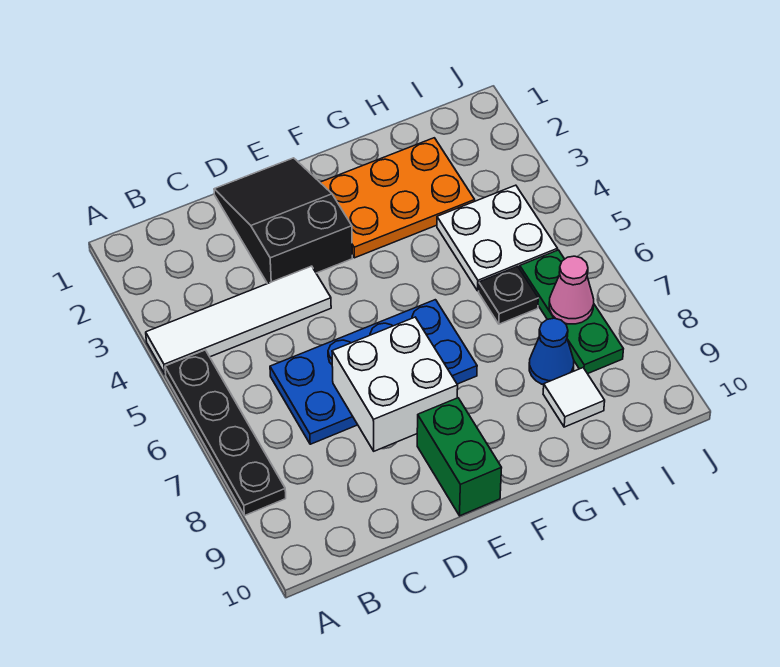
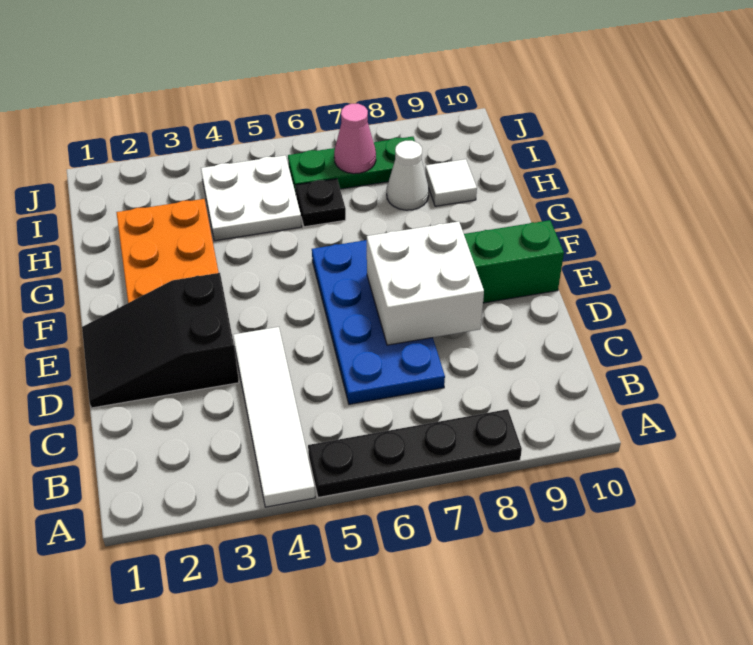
blue 1x1 cone [529,318,574,385] -> white 1x1 cone [387,141,429,210]

